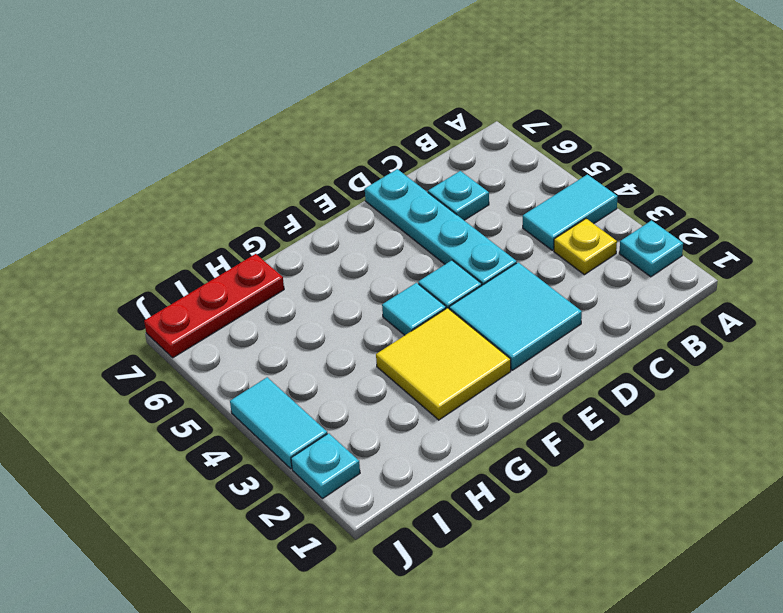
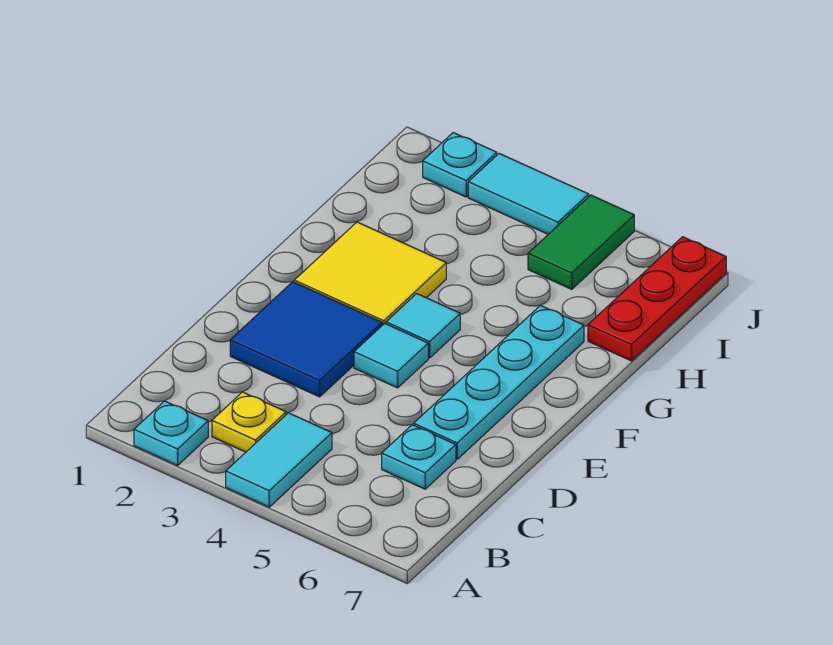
cyan 2x2 tile [449,262,582,370] -> blue 2x2 tile [230,282,382,397]
cyan 1x4 plate [365,169,517,285] -> cyan 1x4 plate turned to [414,305,584,459]
none -> green 1x2 tile [528,195,634,289]

